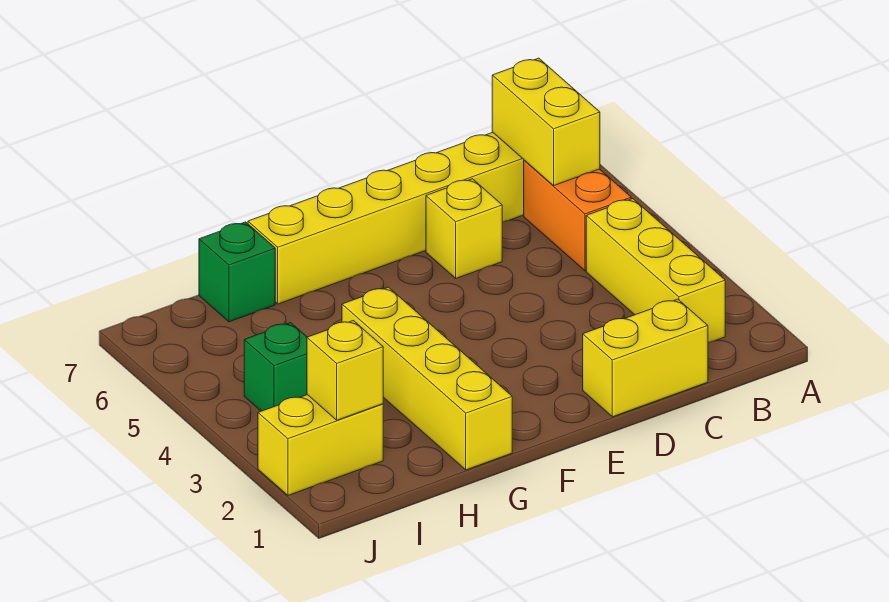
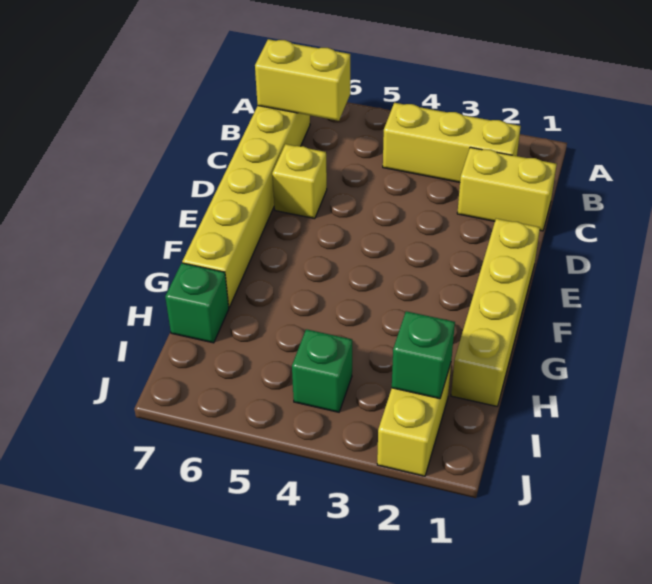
orange 1x2 brick [524,160,631,271] -> none
yellow 1x2 brick [583,299,708,417] -> yellow 1x2 brick turned to [457,147,557,231]
yellow 1x4 brick [342,287,512,470] -> yellow 1x4 brick turned to [451,219,540,406]
yellow 1x1 brick [307,321,383,420] -> green 1x1 brick [392,311,455,399]

